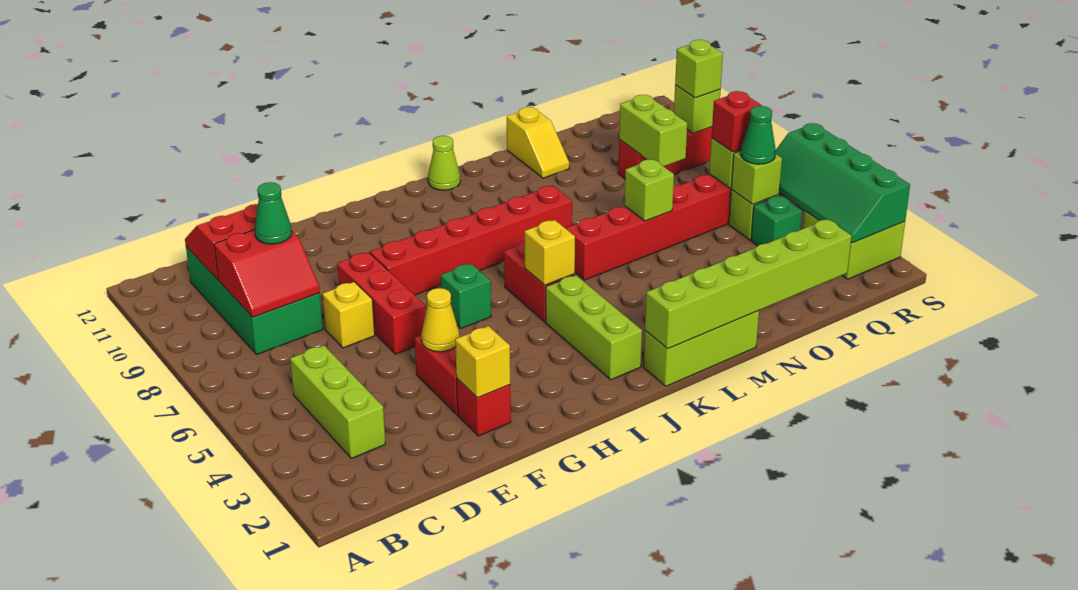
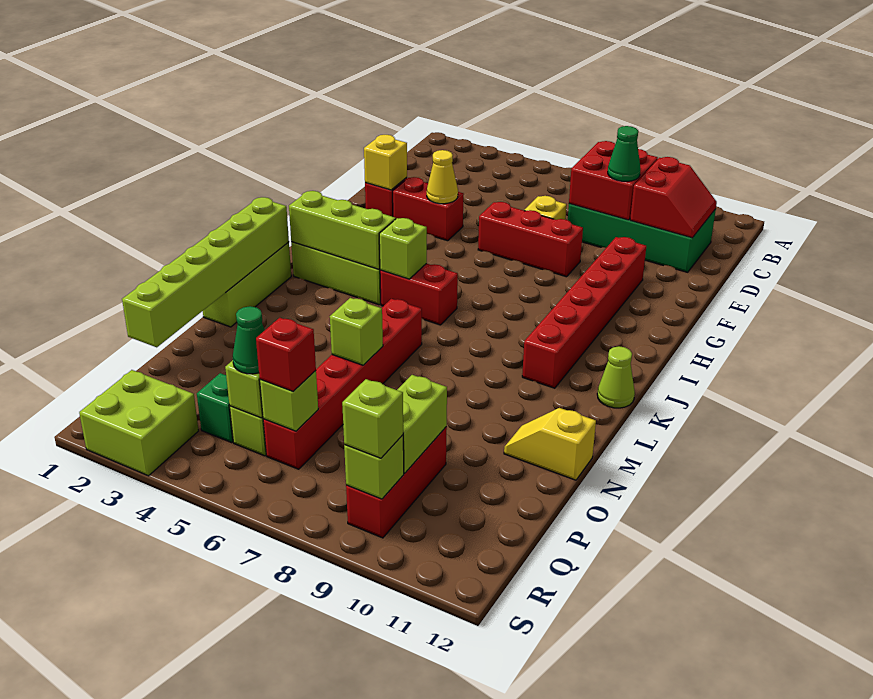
lime 1x3 brick [290,345,385,458] -> lime 1x3 brick moved to [289,191,396,269]
red 2x2 slope [214,230,320,317] -> red 2x2 brick [569,141,658,220]
red 1x6 brick [370,186,572,295] -> red 1x6 brick moved to [522,237,646,388]
green 1x1 brick [441,264,491,328] -> none
yellow 1x1 brick [524,220,575,285] -> lime 1x1 brick [379,218,427,279]
lime 1x2 brick [619,95,687,167] -> lime 1x2 brick turned to [397,375,447,473]
green 2x4 slope [775,123,910,243] -> none

